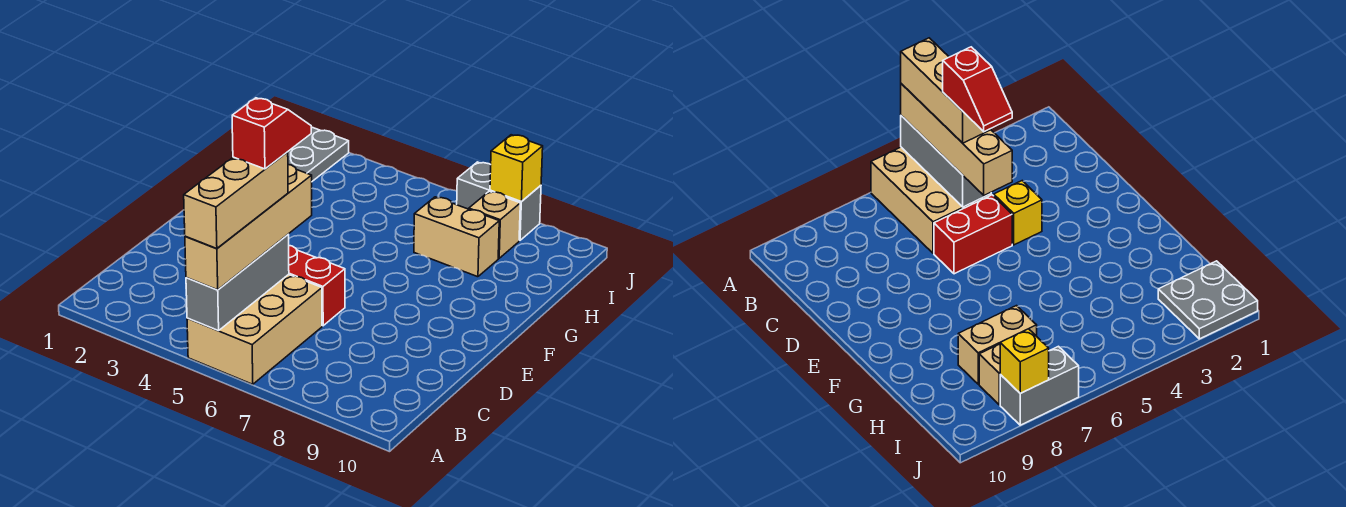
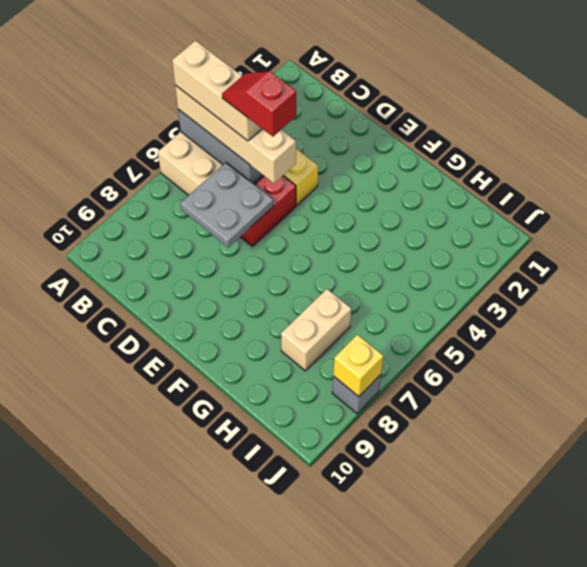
red 1x2 slope [232,98,311,169] -> red 1x2 slope turned to [222,71,296,137]
grey 2x2 plate [288,127,349,181] -> grey 2x2 plate moved to [180,163,273,247]
tan 1x1 brick [469,191,520,258] -> none
grey 1x2 brick [457,162,541,240] -> grey 1x1 brick [332,375,381,414]

